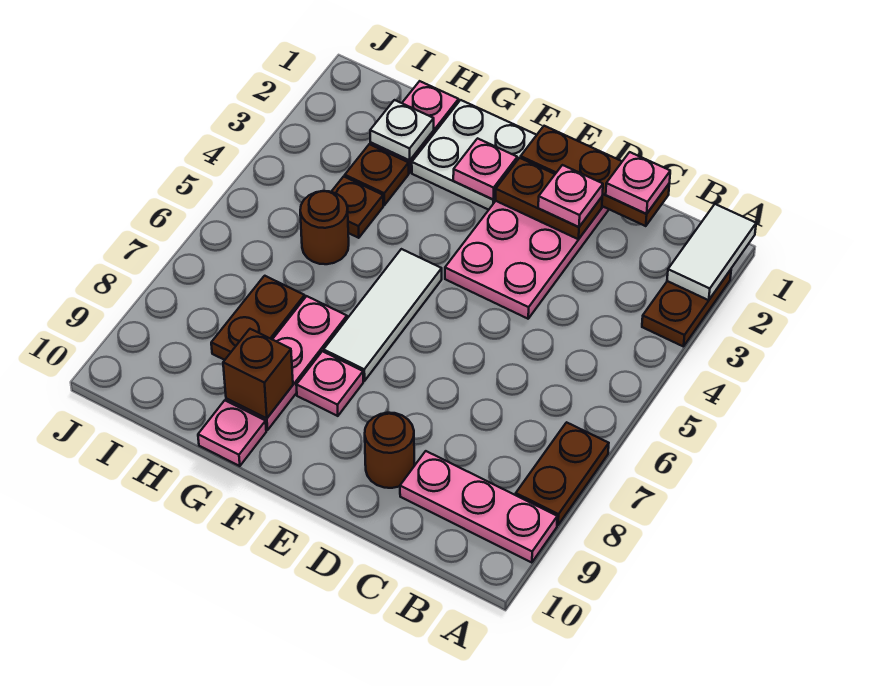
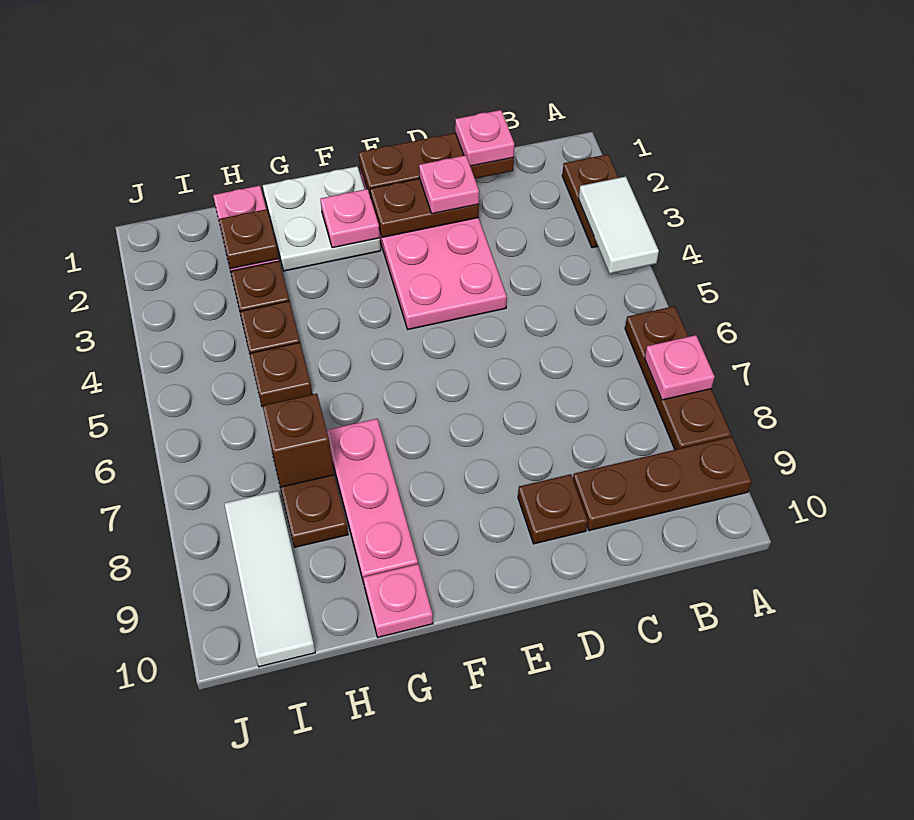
white 1x2 tile [667,204,756,300] -> white 1x2 tile moved to [579,176,659,273]
brown 1x2 plate [516,422,609,525] -> brown 1x3 plate [625,306,731,450]
pink 1x3 plate [400,451,557,563] -> brown 1x3 plate [573,437,752,531]
brown 1x1 round brick [365,413,414,488] -> brown 1x1 plate [518,474,588,544]
white 1x3 tile [324,249,442,381] -> white 1x3 tile moved to [224,491,315,667]
pink 1x1 plate [296,351,363,416] -> pink 1x1 plate moved to [645,335,715,400]
brown 1x1 brick [223,329,293,419] -> brown 1x1 brick moved to [263,394,334,487]
white 1x1 plate [370,100,434,160] -> brown 1x1 plate [219,209,279,269]
brown 1x1 round brick [300,191,349,264] -> brown 1x1 plate [250,343,312,406]

